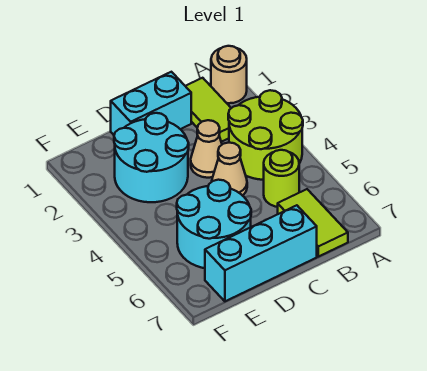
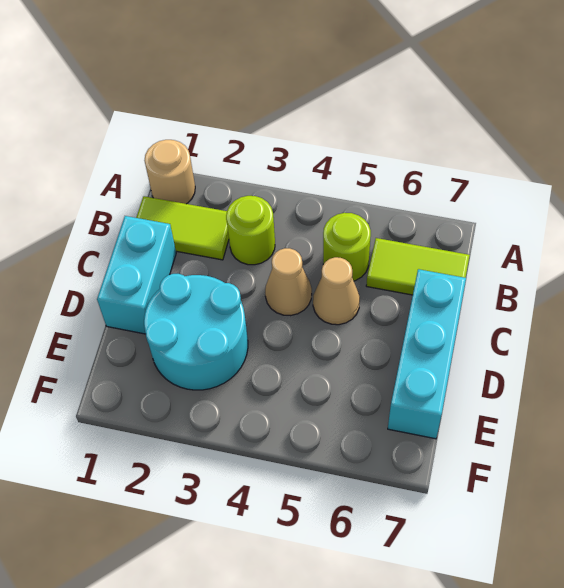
lime 2x2 round brick [228,90,303,180] -> lime 1x1 round brick [226,196,275,265]
tan 1x1 cone [191,120,222,178] -> tan 1x1 cone moved to [313,257,360,325]
cyan 2x2 round brick [177,180,251,268] -> none

